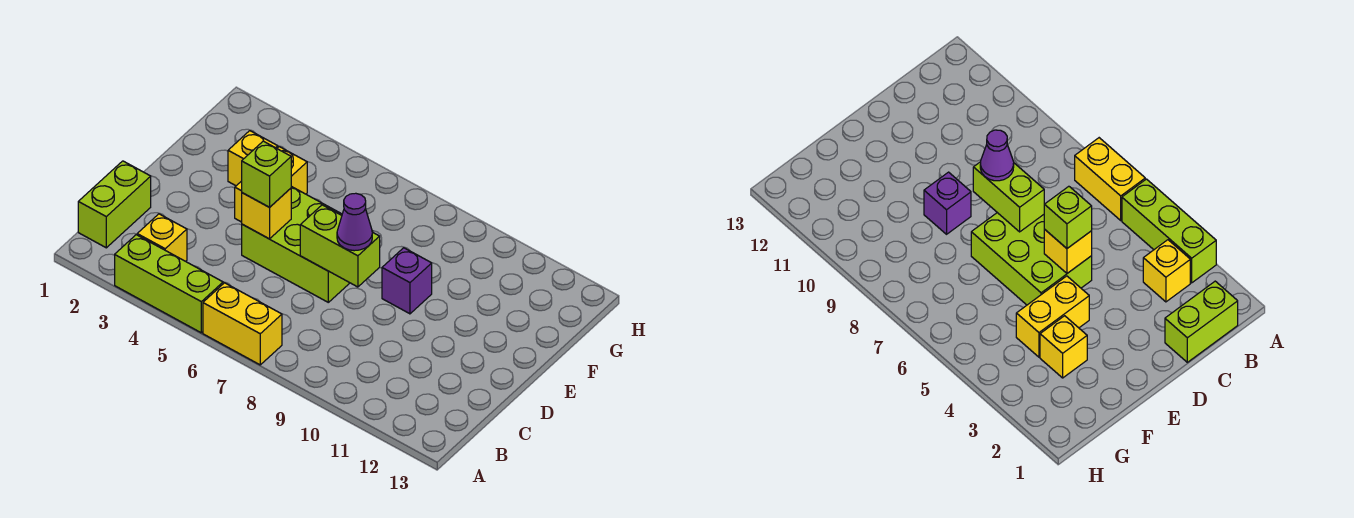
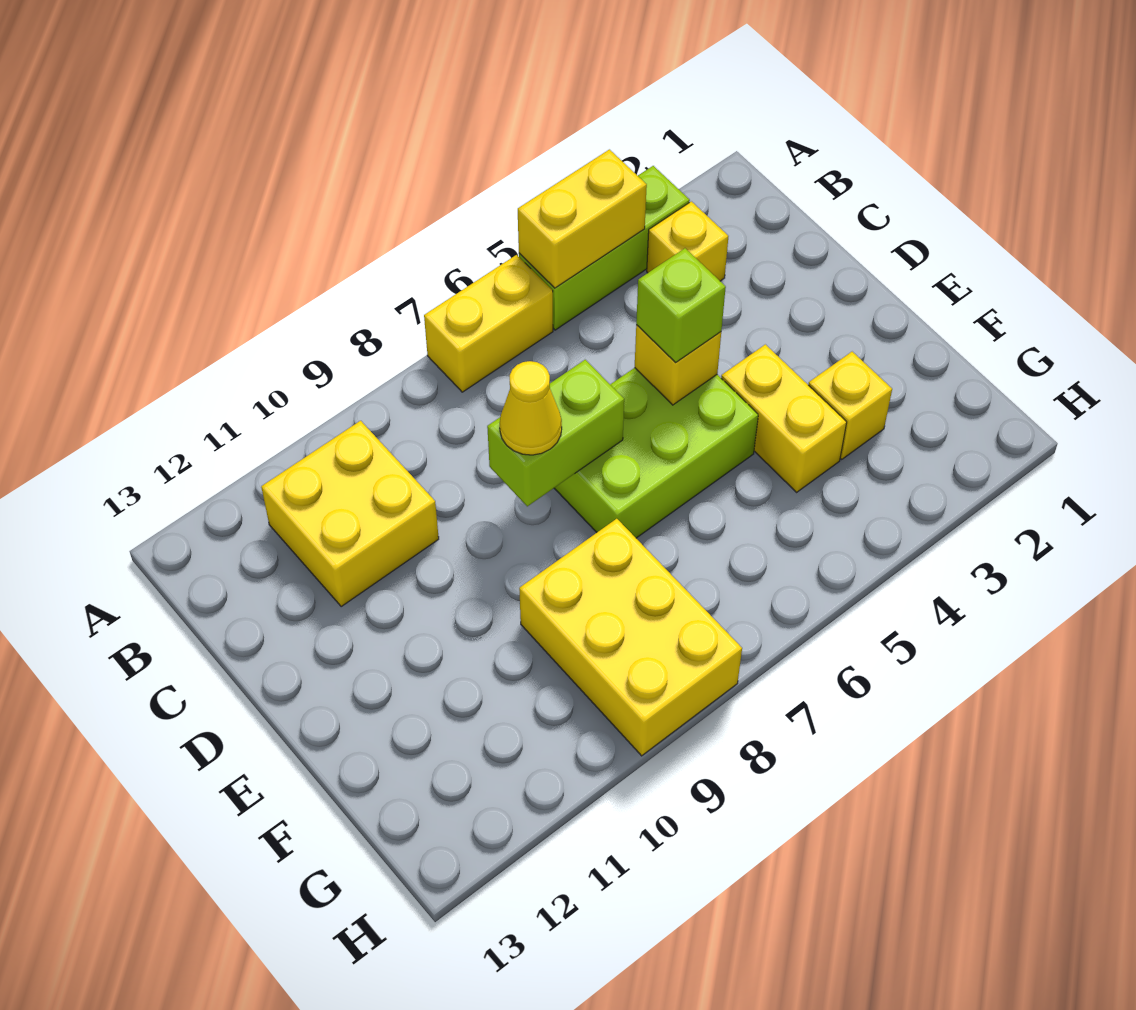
none -> yellow 1x2 brick [518,149,647,288]
lime 1x2 brick [78,161,151,248] -> none
none -> yellow 2x2 brick [261,421,439,607]
purple 1x1 cone [337,193,372,251] -> yellow 1x1 cone [500,361,562,455]
purple 1x1 brick [382,248,432,314] -> none
none -> yellow 2x3 brick [519,519,742,756]

